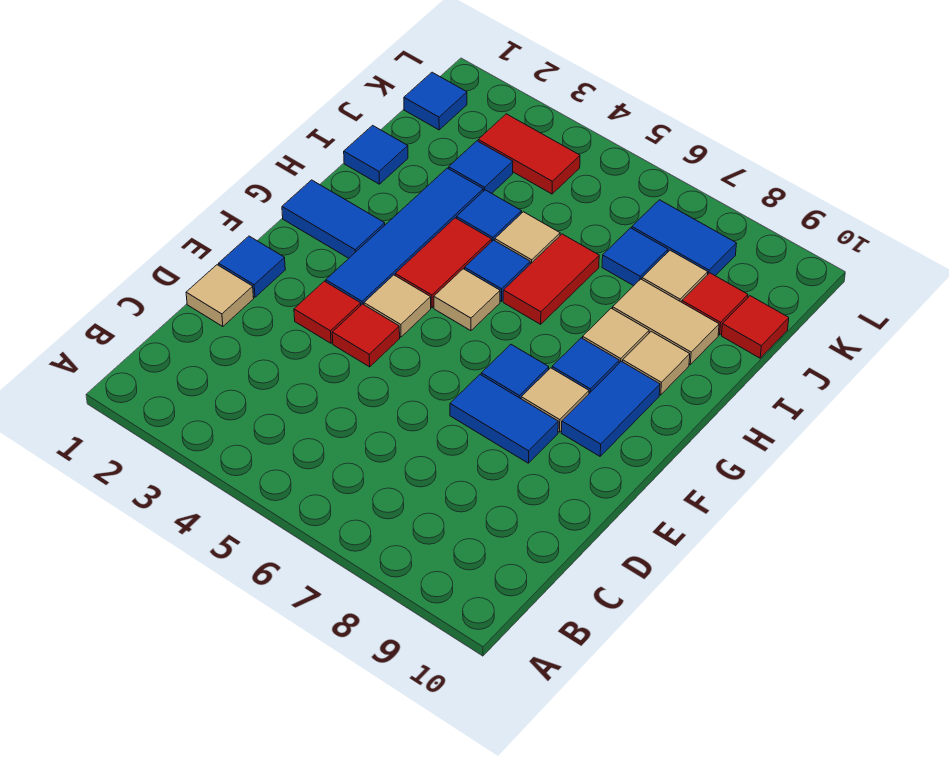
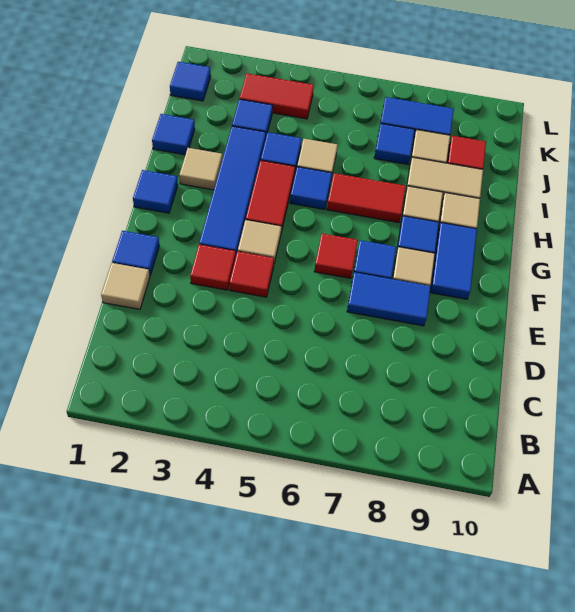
blue 1x2 tile [282,180,385,258] -> blue 1x1 tile [133,170,178,213]
tan 1x1 tile [434,269,500,331] -> tan 1x1 tile moved to [179,148,222,190]
red 1x2 tile [503,234,599,324] -> red 1x2 tile turned to [327,173,406,223]
red 1x1 tile [722,296,789,358] -> red 1x1 tile moved to [314,233,358,278]

